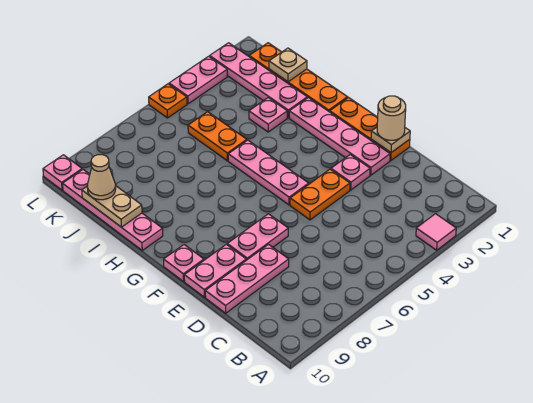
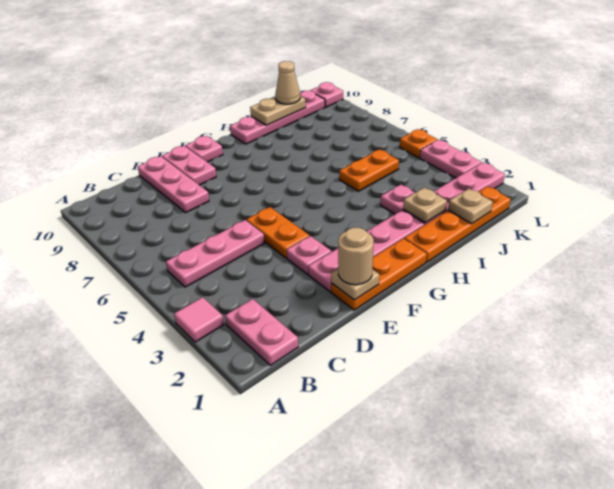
pink 1x2 plate [227,214,288,260] -> pink 1x2 plate moved to [225,299,298,365]
pink 1x3 plate [228,140,309,205] -> pink 1x3 plate moved to [166,220,264,287]
none -> tan 1x1 plate [403,188,447,223]

